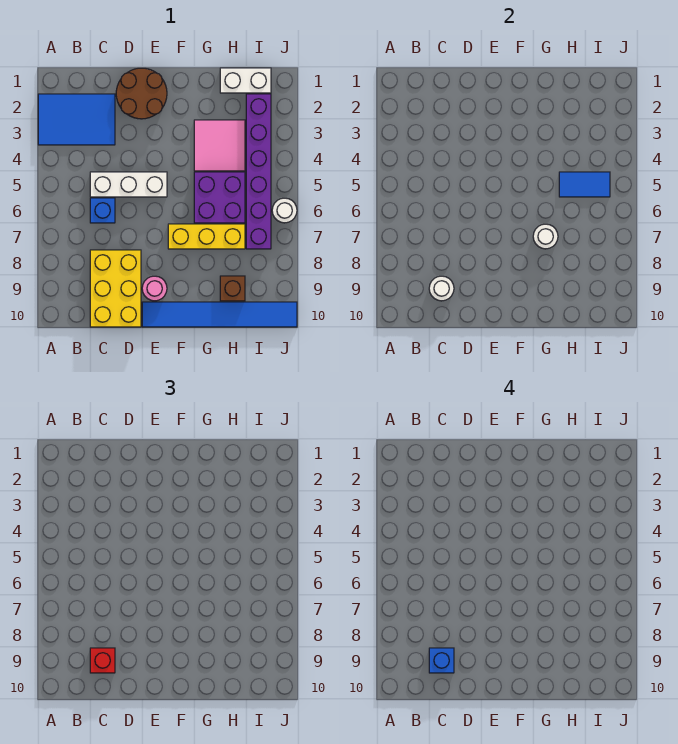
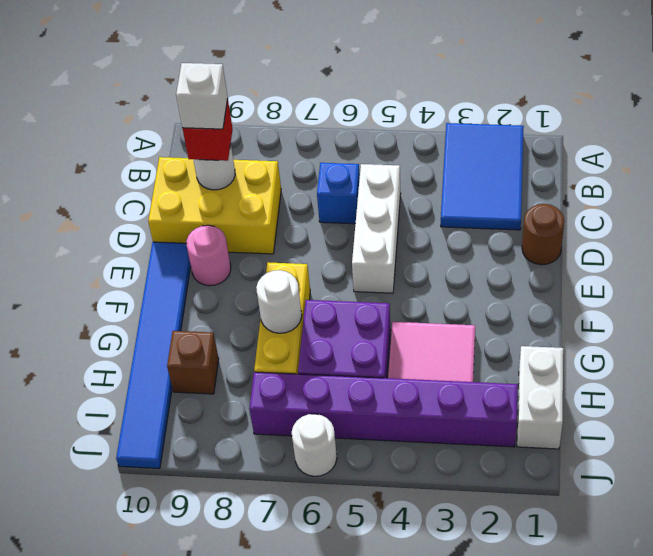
blue 1x1 brick [429,648,454,673] -> white 1x1 brick [176,63,228,129]
brown 2x2 round brick [116,68,167,119] -> brown 1x1 round brick [522,204,564,265]
blue 1x2 tile [559,172,610,197] -> none

